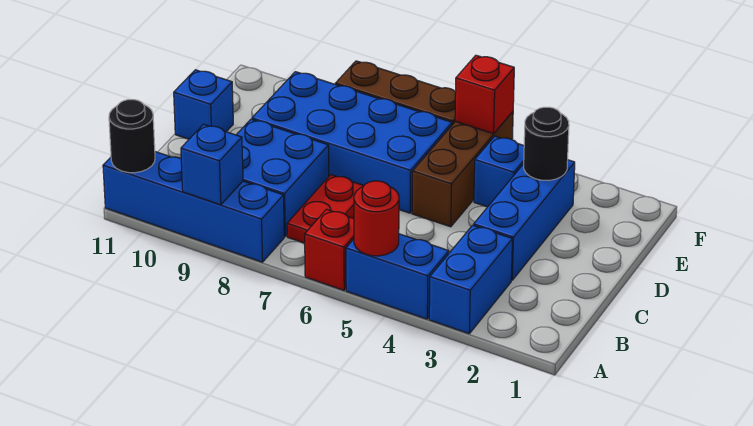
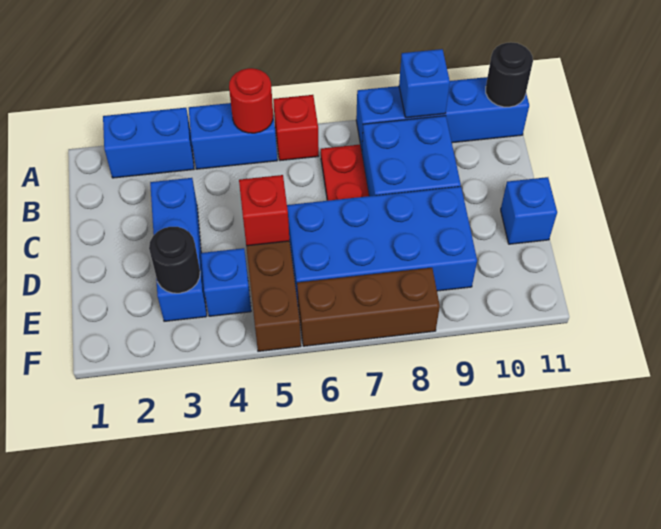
blue 1x2 brick [429,225,512,334] -> blue 1x2 brick turned to [103,108,194,178]
red 1x1 brick [455,55,514,134] -> red 1x1 brick moved to [239,175,289,246]

